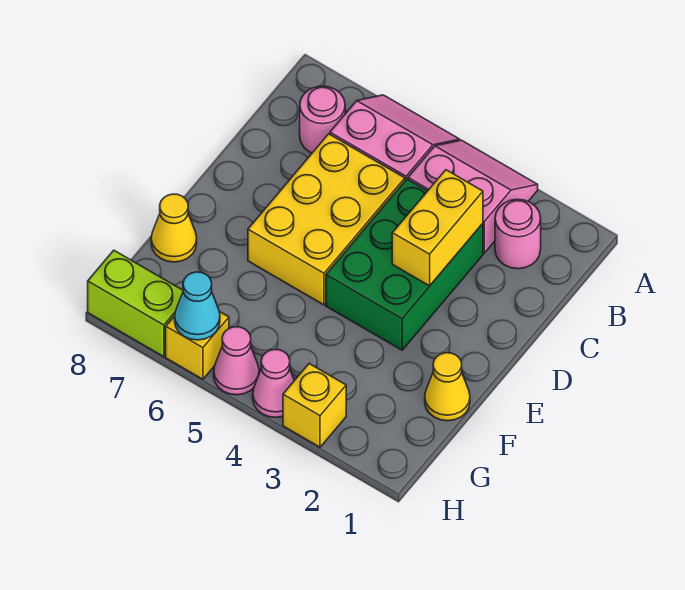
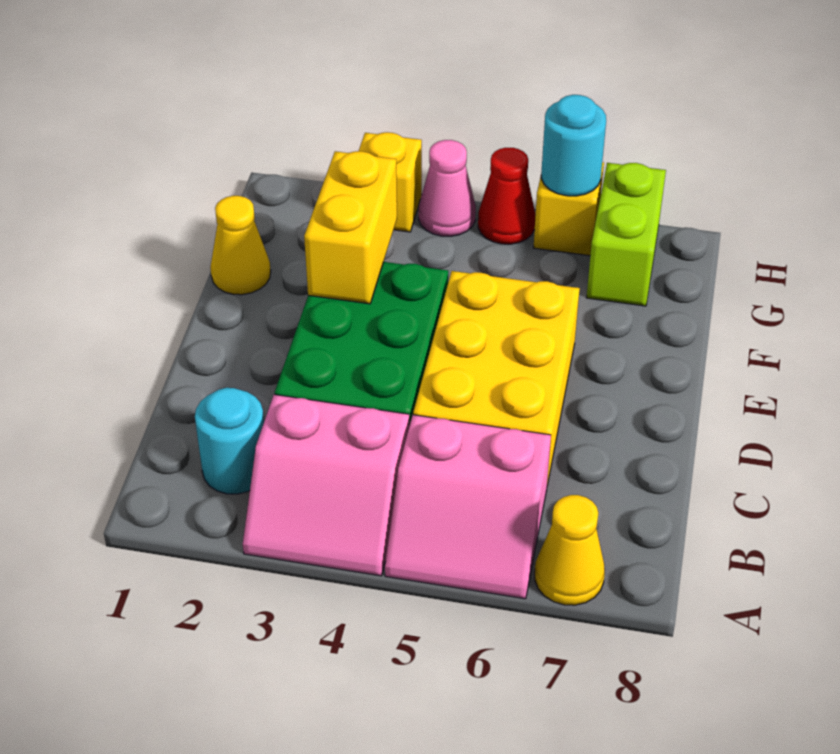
pink 1x1 round brick [495,199,541,269] -> cyan 1x1 round brick [195,388,264,494]
pink 1x1 round brick [300,86,345,153] -> none
yellow 1x2 brick [392,170,483,286] -> yellow 1x2 brick moved to [304,151,397,304]
yellow 1x1 cone [151,194,197,262] -> yellow 1x1 cone moved to [535,495,605,605]
pink 1x1 cone [214,327,259,395] -> red 1x1 cone [478,148,535,244]
cyan 1x1 cone [175,272,220,340] -> cyan 1x1 round brick [541,95,606,196]
lime 1x2 brick [88,250,183,357] -> lime 1x2 brick turned to [586,163,666,306]

